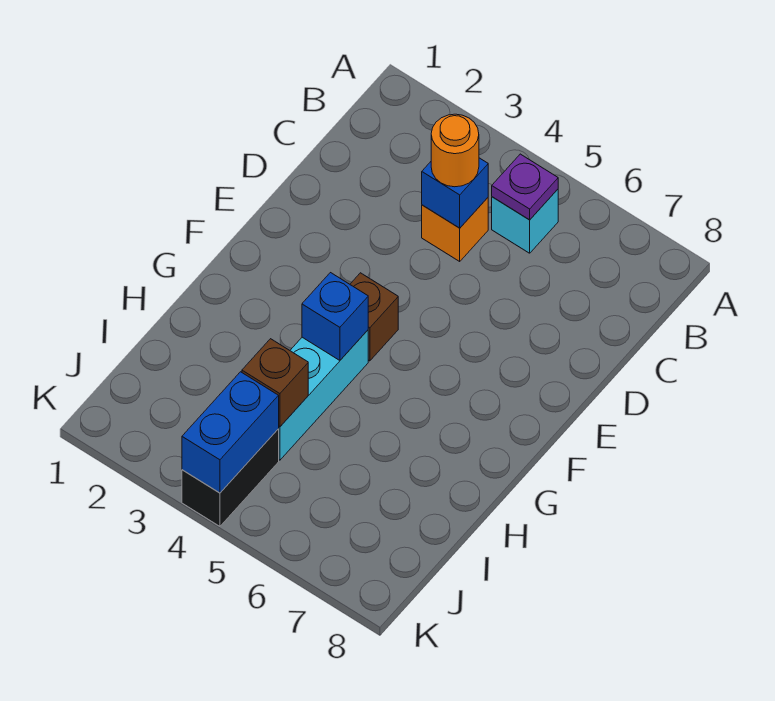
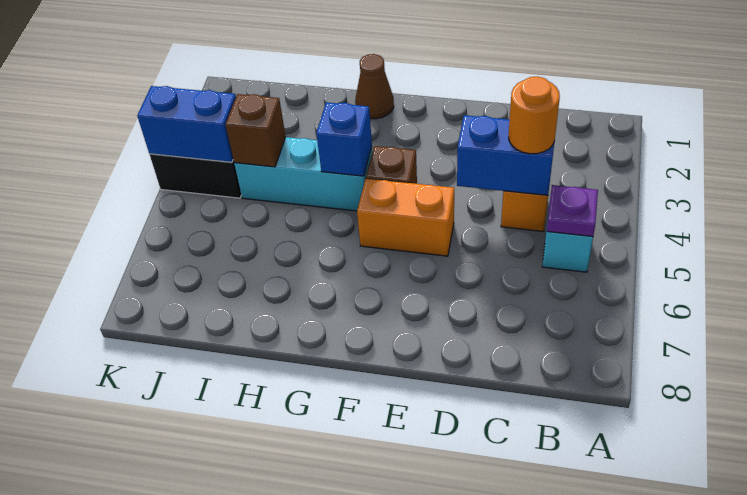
blue 1x1 brick [422,158,488,228] -> blue 1x2 brick [457,115,555,195]
none -> orange 1x2 brick [357,178,454,256]
none -> brown 1x1 cone [355,54,394,119]

